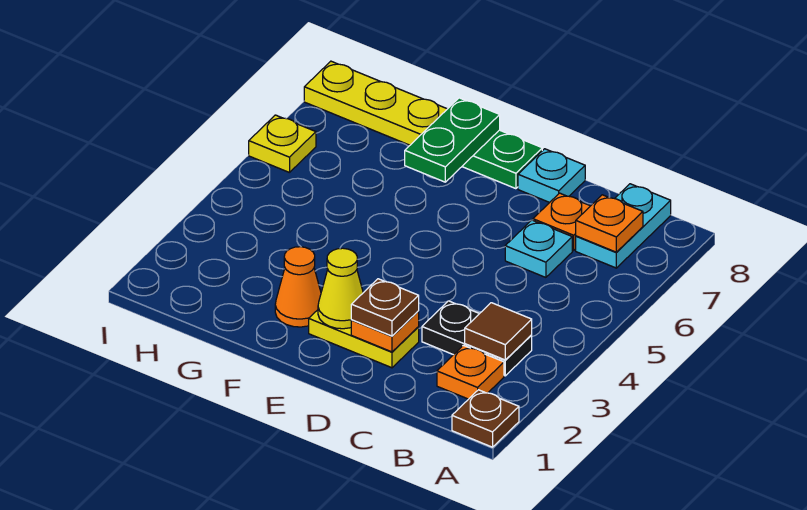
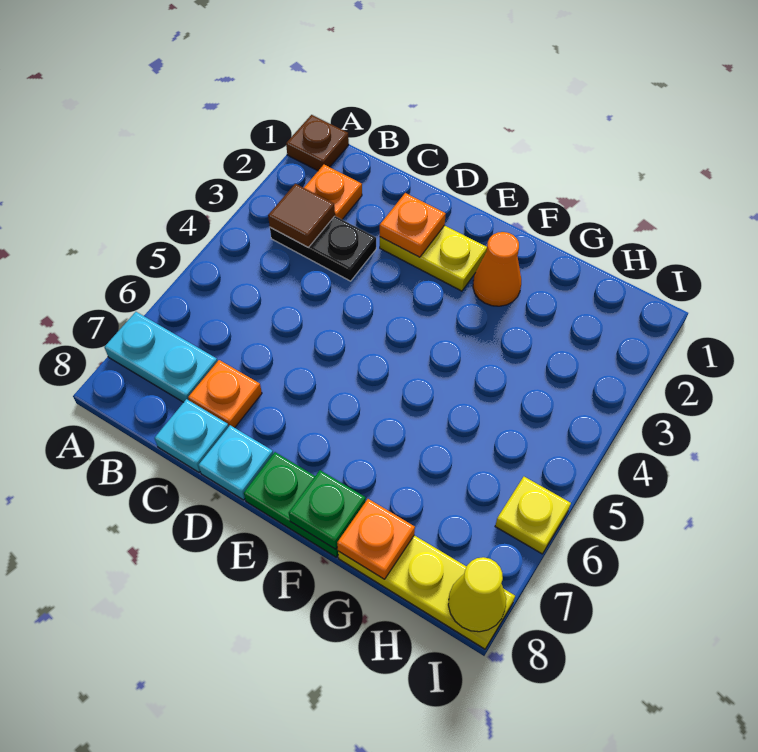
cyan 1x2 plate [576,184,671,268] -> cyan 1x2 plate turned to [105,312,217,402]
orange 1x1 plate [576,195,643,252] -> orange 1x1 plate moved to [337,499,415,579]
cyan 1x1 plate [505,220,572,277] -> cyan 1x1 plate moved to [155,399,229,472]
brown 1x1 plate [351,279,419,336] -> none
yellow 1x1 cone [318,248,363,329] -> yellow 1x1 cone moved to [448,557,506,632]
green 1x2 plate [405,98,500,182] -> green 1x1 plate [289,470,366,549]

